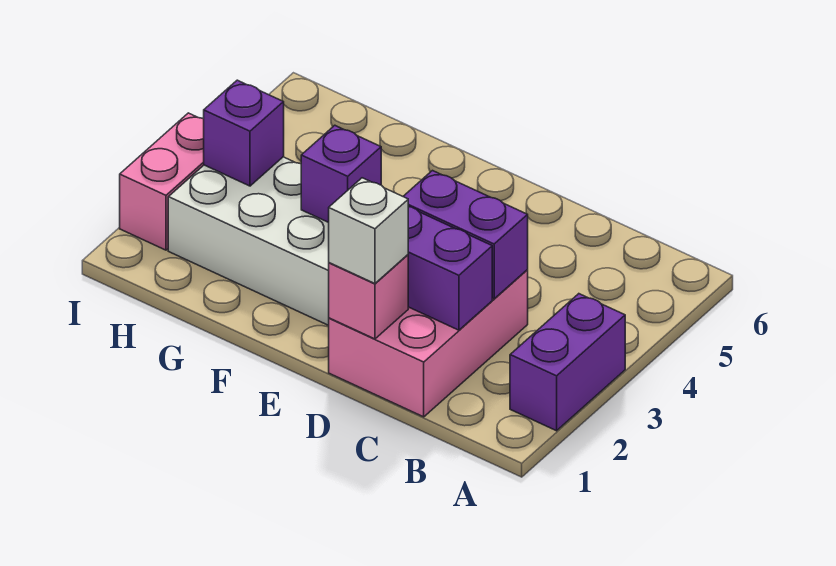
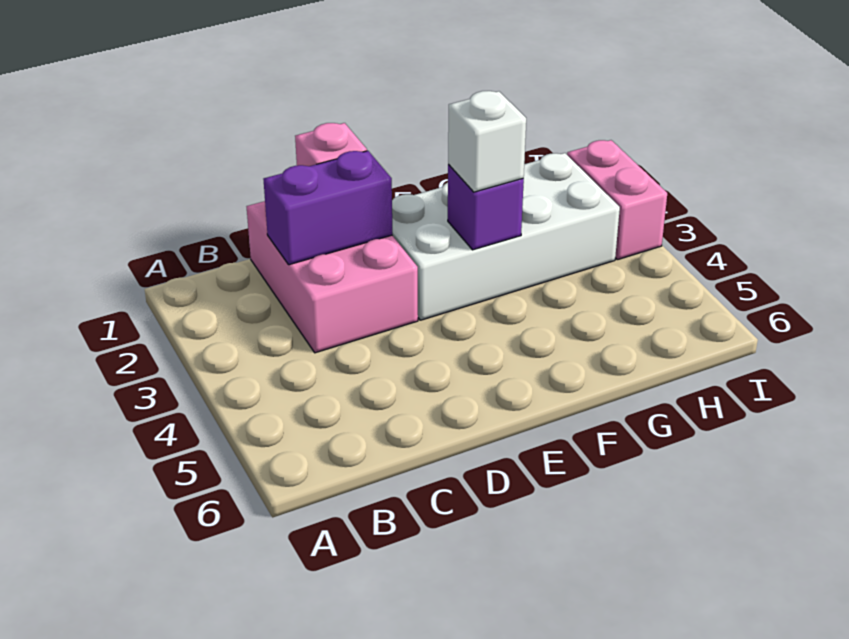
purple 1x2 brick [510,294,625,431] -> none
purple 1x2 brick [403,171,528,299] -> none
white 1x1 brick [329,178,408,284] -> white 1x1 brick moved to [448,91,526,192]
purple 1x1 brick [204,80,284,186] -> none

